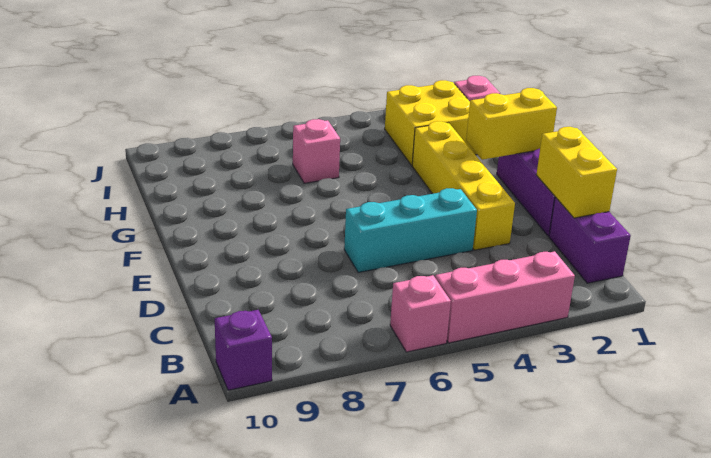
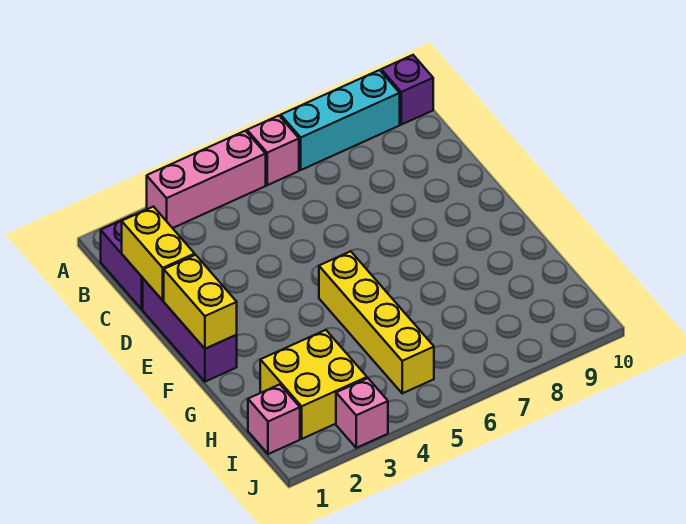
yellow 1x4 brick [412,121,515,250] -> yellow 1x4 brick moved to [319,251,434,393]
cyan 1x3 brick [344,188,477,273] -> cyan 1x3 brick moved to [281,70,400,170]
yellow 1x2 brick [466,88,557,160] -> yellow 1x2 brick turned to [164,255,237,349]
pink 1x1 brick [293,119,340,183] -> pink 1x1 brick moved to [336,378,388,448]

